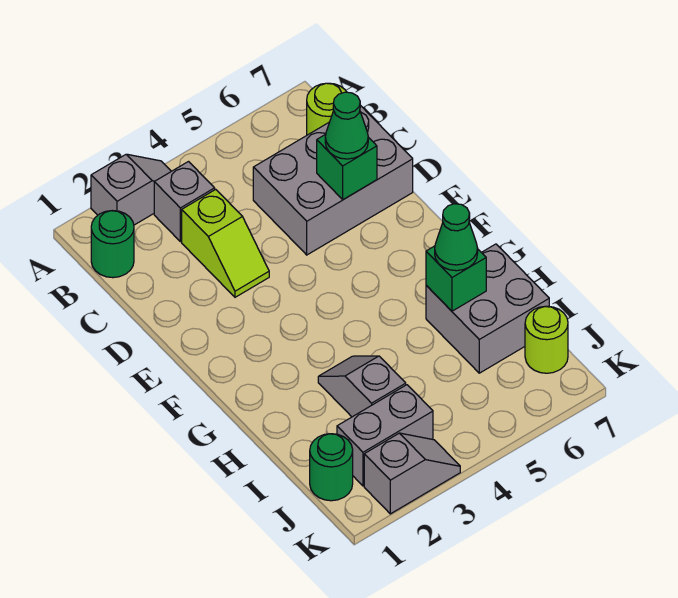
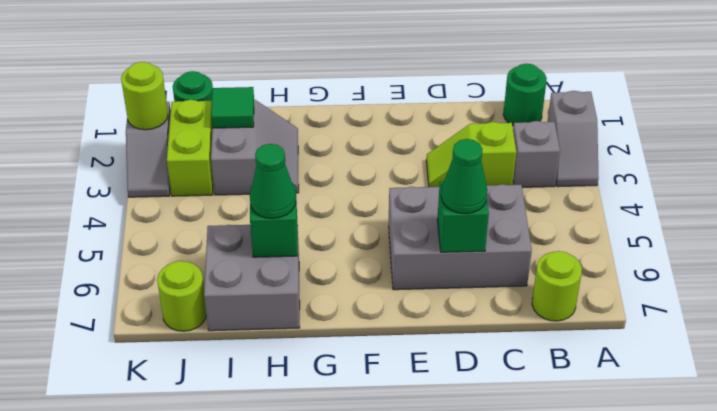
grey 2x3 brick [253,105,413,255] -> grey 2x3 brick turned to [389,184,532,290]
grey 1x2 slope [318,356,406,417] -> grey 2x2 slope [211,100,299,195]
none -> green 1x1 tile [211,87,254,128]
grey 1x2 brick [337,385,433,486] -> lime 1x2 brick [167,100,213,196]
none -> lime 1x1 round brick [121,62,168,130]

